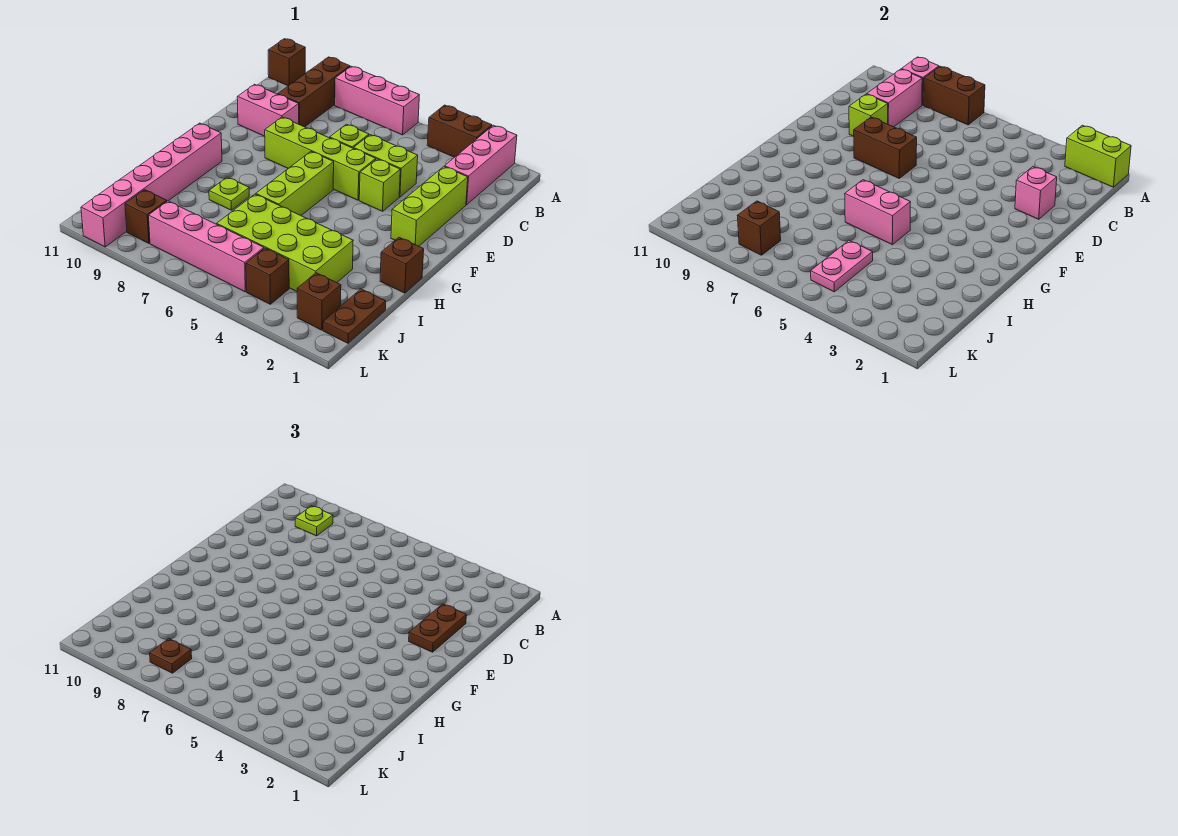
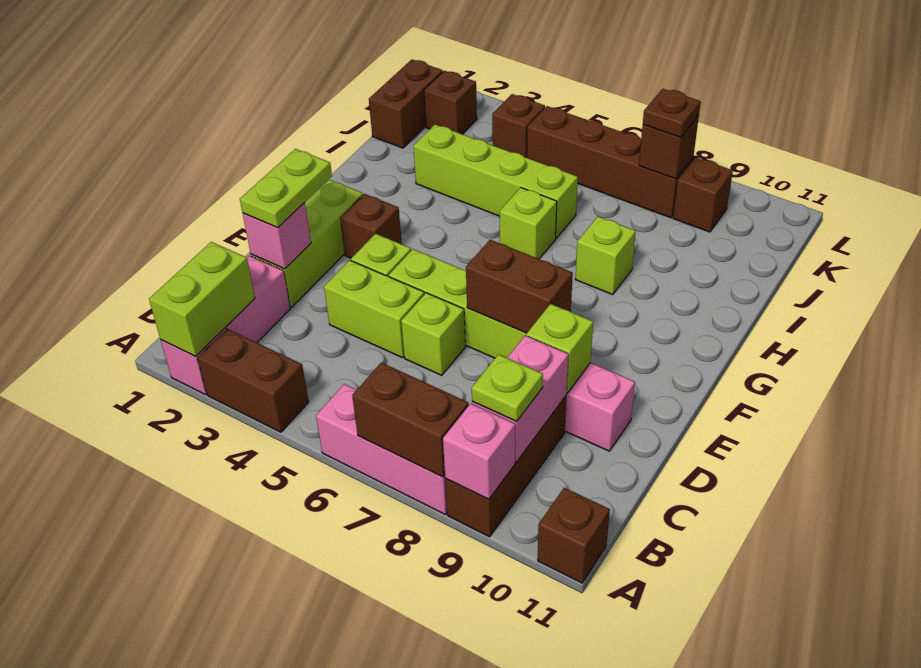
lime 1x2 brick [1065,125,1131,187] -> lime 1x2 brick turned to [149,242,255,356]
brown 1x2 plate [409,604,466,652] -> lime 1x2 plate [240,149,332,227]
lime 1x3 brick [256,152,334,215] -> lime 1x1 brick [500,188,557,259]
pink 1x6 brick [81,123,222,247] -> none
brown 1x1 brick [380,237,424,293] -> brown 1x1 brick moved to [341,194,402,258]
pink 1x2 brick [845,180,910,245] -> none
lime 1x1 plate [209,177,249,210] -> lime 1x1 brick [575,217,636,295]
lime 2x4 brick [217,194,353,291] -> lime 1x4 brick [413,125,578,238]
brown 1x2 plate [323,289,386,343] -> brown 1x2 brick [369,60,443,148]
pink 1x2 plate [811,240,873,292] -> none
pink 1x4 brick [148,201,264,292] -> brown 1x4 brick [527,106,693,218]

